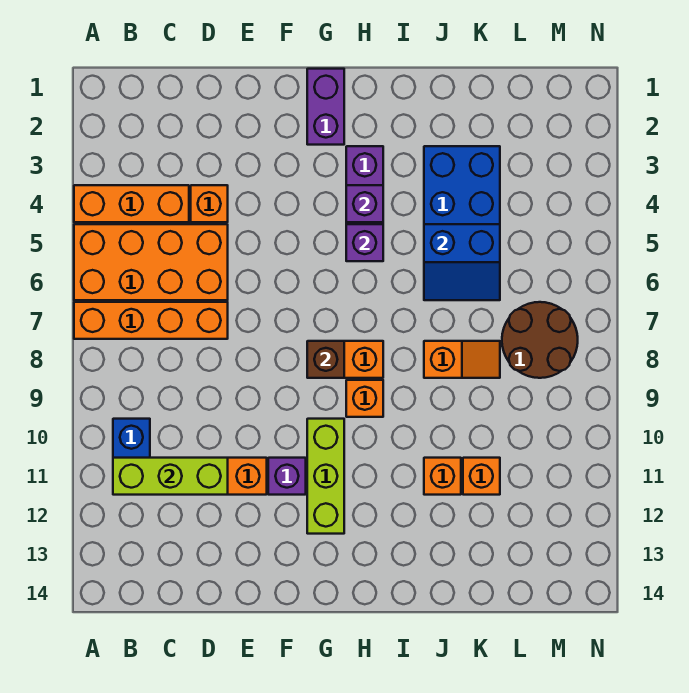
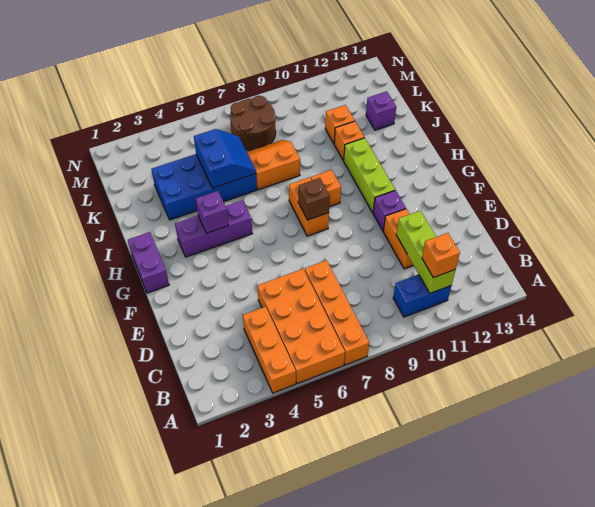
orange 1x1 brick [191,185,228,222] -> orange 1x1 brick moved to [422,233,460,278]
purple 1x2 brick [307,69,344,145] -> purple 1x2 brick turned to [128,232,169,293]
lime 1x3 brick [307,419,344,534] -> lime 1x3 brick turned to [343,138,395,213]
purple 1x1 brick [346,224,383,261] -> purple 1x1 brick moved to [366,91,396,130]
orange 1x2 slope [424,341,500,378] -> orange 2x2 slope [247,140,300,190]

